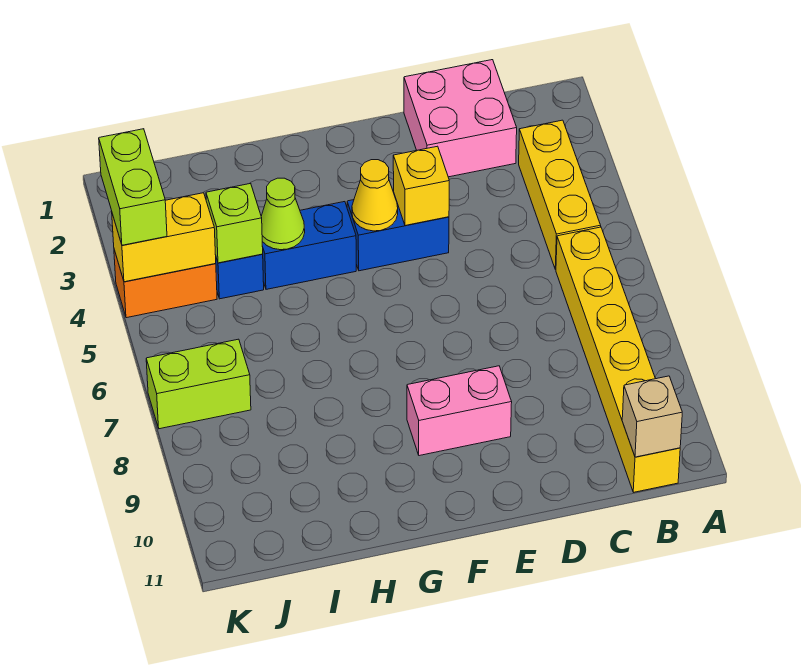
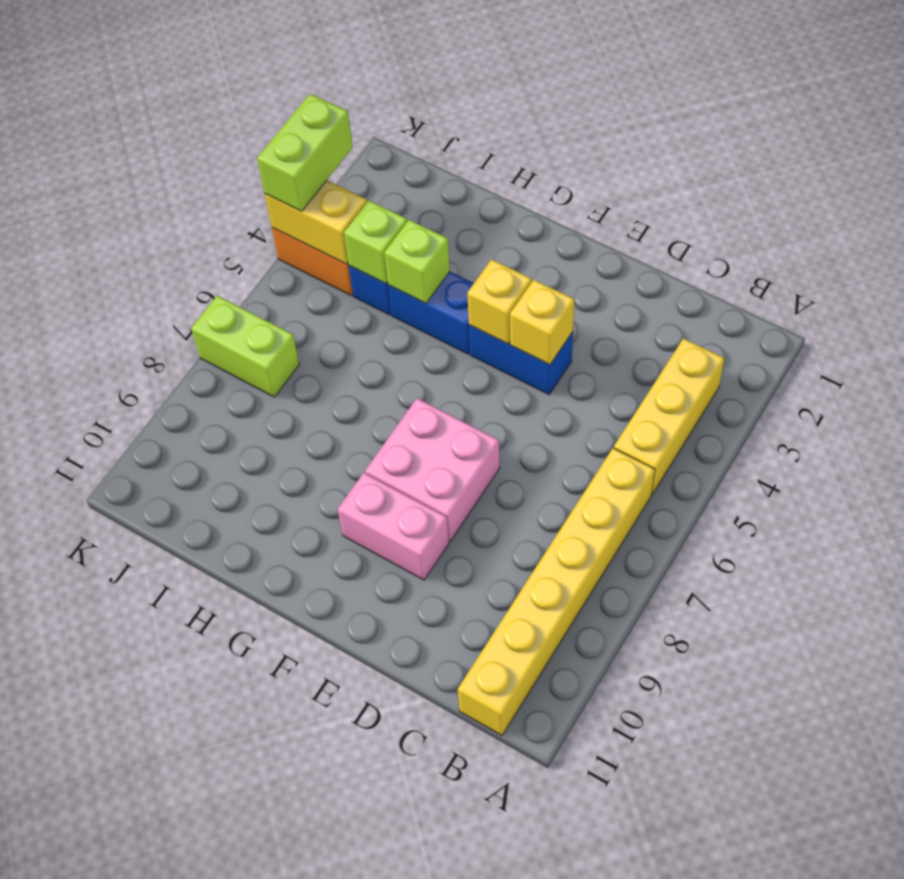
tan 1x1 brick [622,376,682,457] -> none
pink 2x2 brick [404,60,517,177] -> pink 2x2 brick moved to [365,398,500,541]
yellow 1x1 cone [352,160,398,231] -> yellow 1x1 brick [467,259,532,344]
lime 1x1 cone [261,178,305,250] -> lime 1x1 brick [384,220,450,303]

